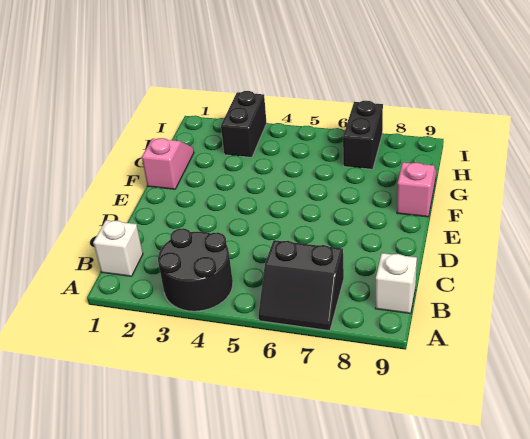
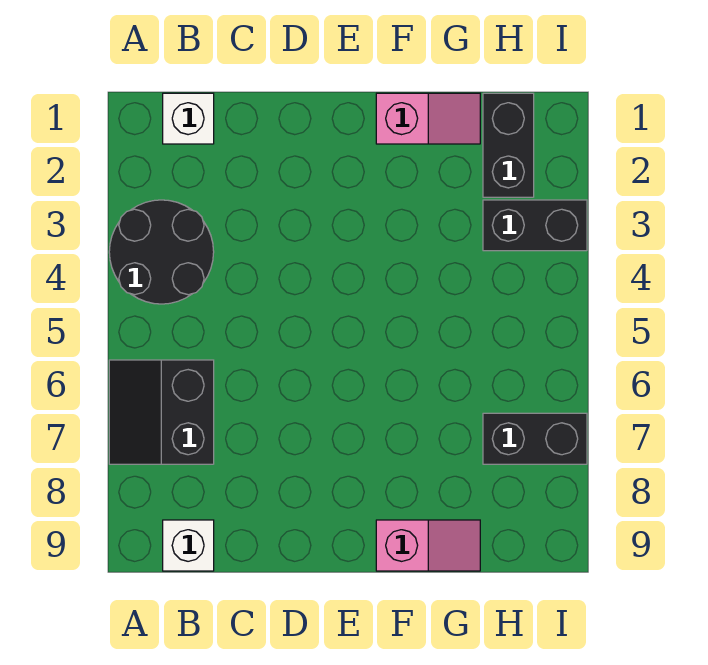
none -> black 1x2 brick [483,93,534,197]

